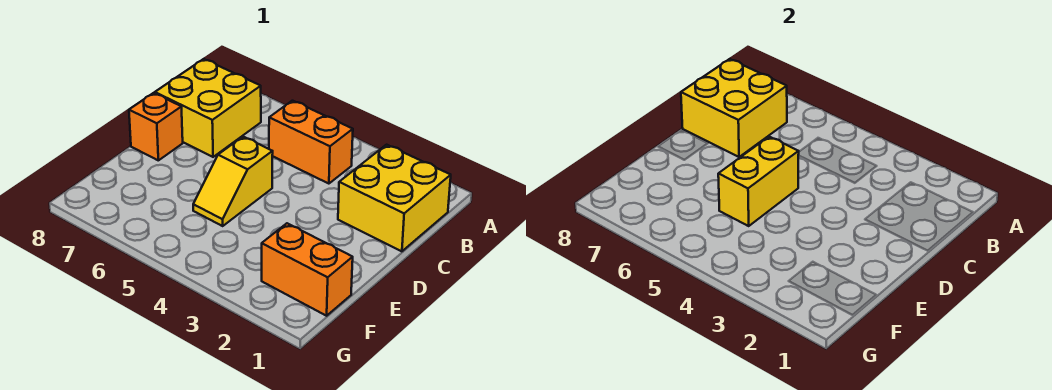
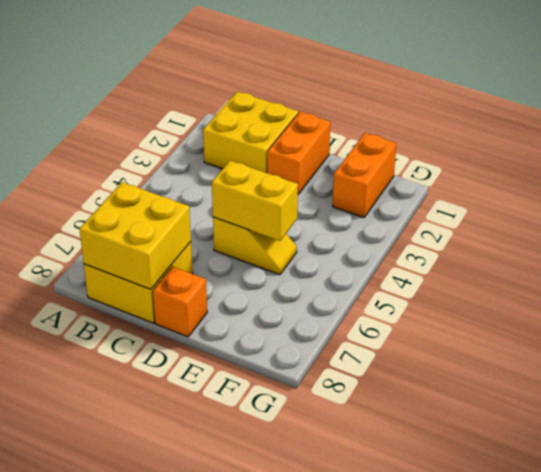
orange 1x2 brick [269,101,353,184] -> orange 1x2 brick moved to [267,112,330,194]

